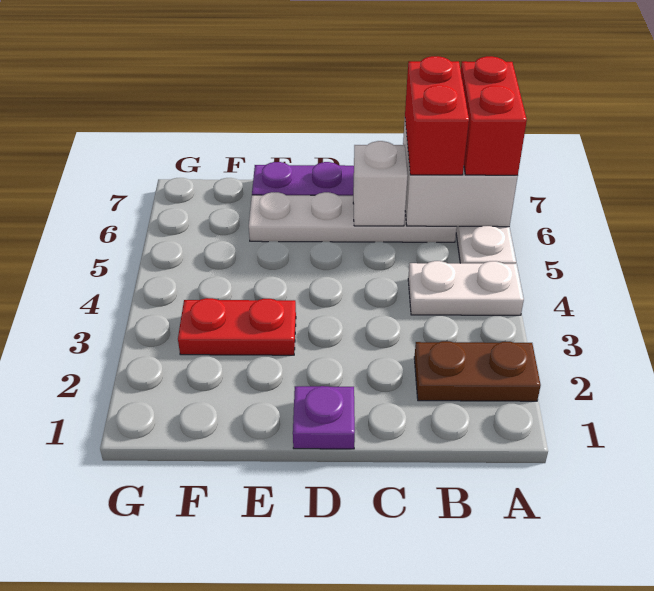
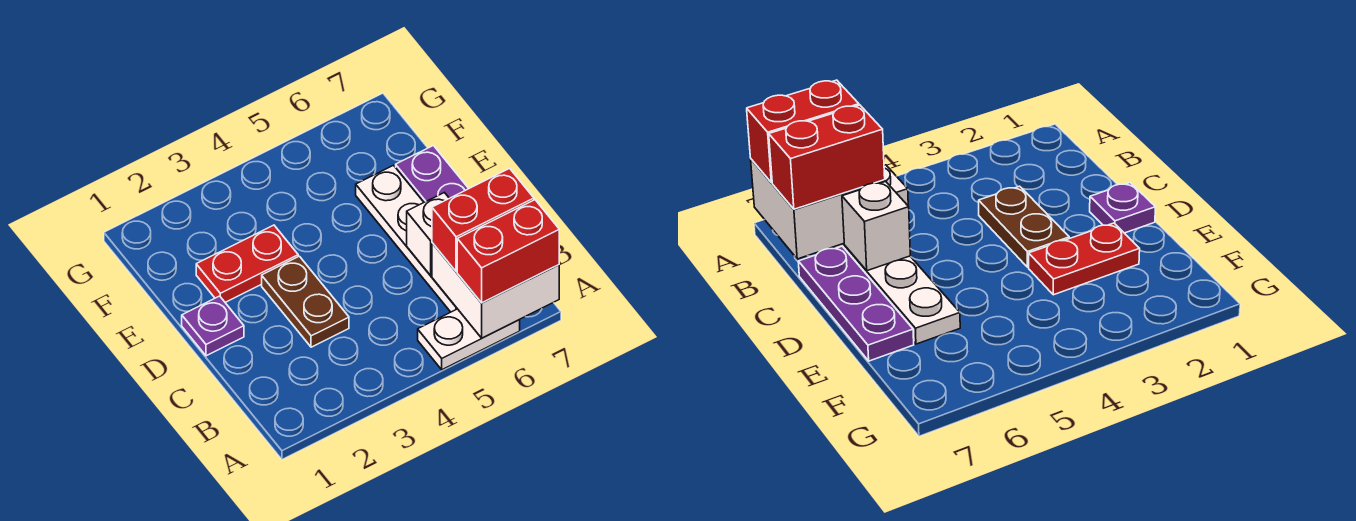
brown 1x2 plate [414,341,541,401] -> brown 1x2 plate moved to [262,256,349,347]
white 1x2 plate [408,261,524,315] -> none
red 1x2 plate [178,298,296,355] -> red 1x2 plate turned to [196,225,298,302]

